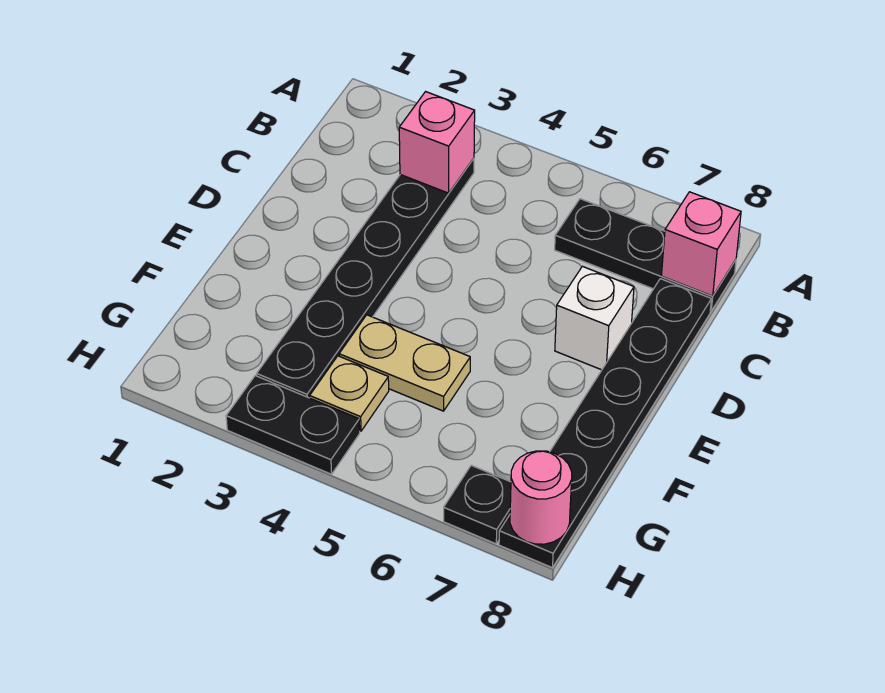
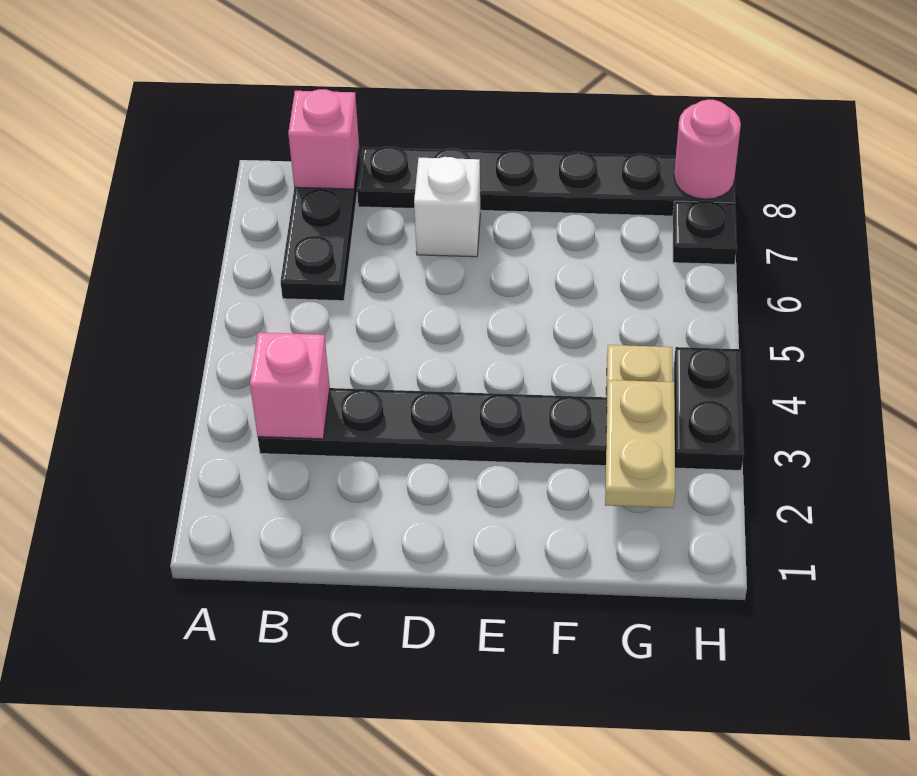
tan 1x2 plate [339,315,470,411] -> tan 1x2 plate moved to [605,380,675,508]

